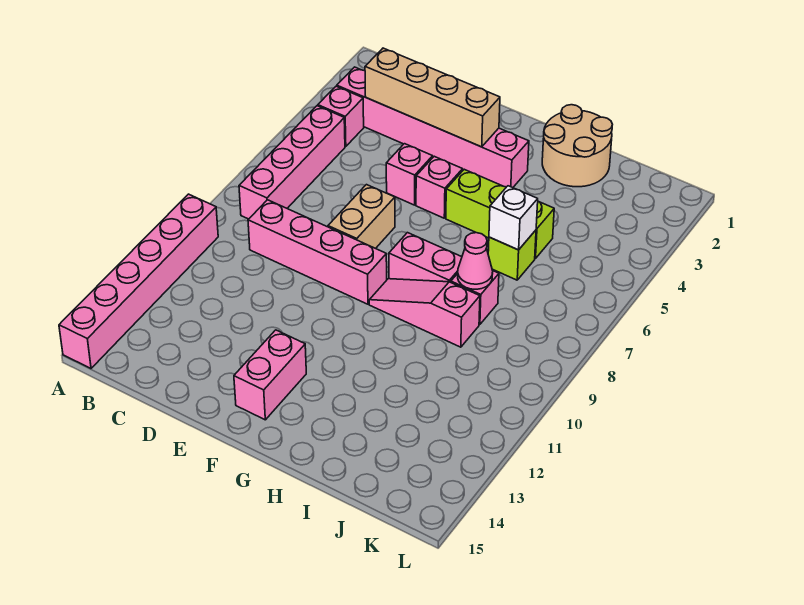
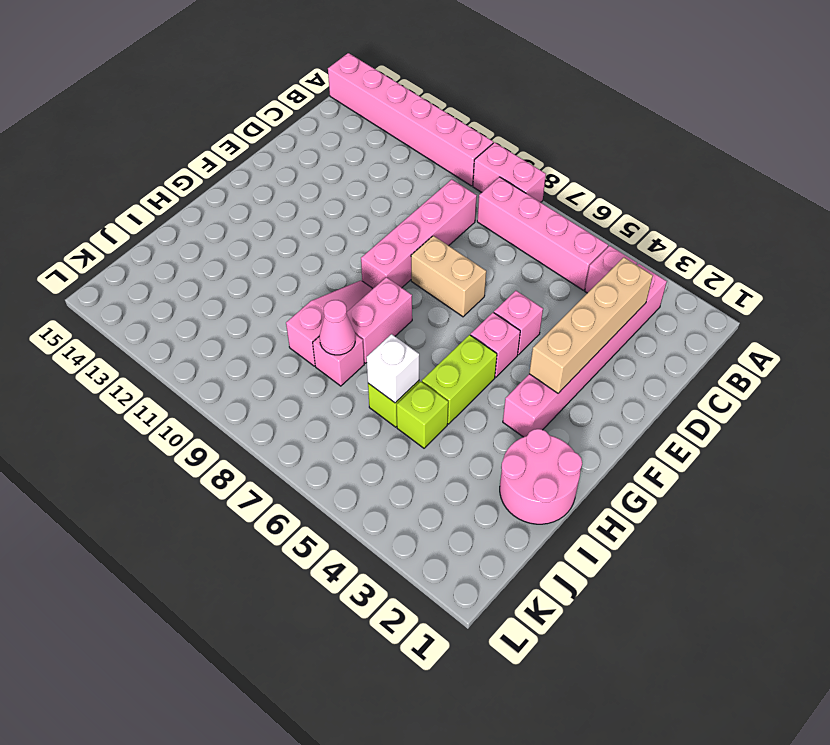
pink 1x2 brick [234,330,306,420] -> pink 1x2 brick moved to [473,142,546,202]
tan 2x2 round brick [542,105,613,187] -> pink 2x2 round brick [500,429,582,524]

